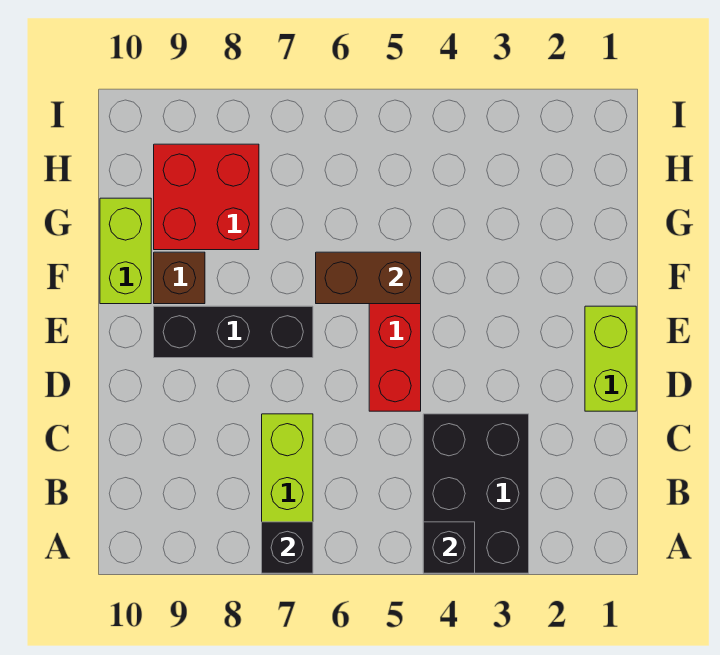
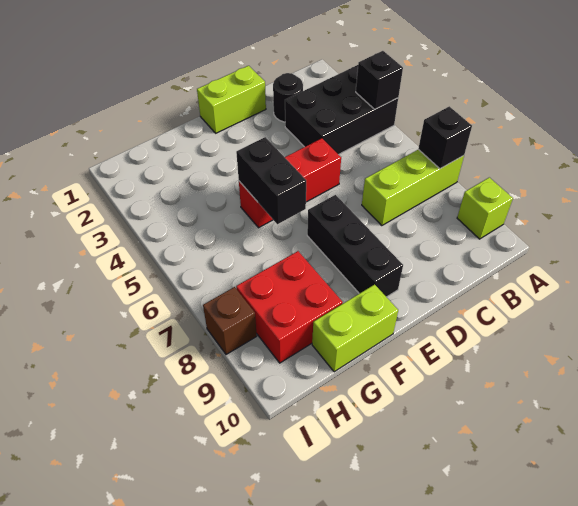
none -> lime 1x1 brick [457,177,513,239]
none -> black 1x1 round brick [273,73,303,122]
brown 1x2 brick [316,252,421,304] -> black 1x2 brick [236,137,306,224]
brown 1x1 brick [154,252,205,304] -> brown 1x1 brick moved to [203,287,257,355]

